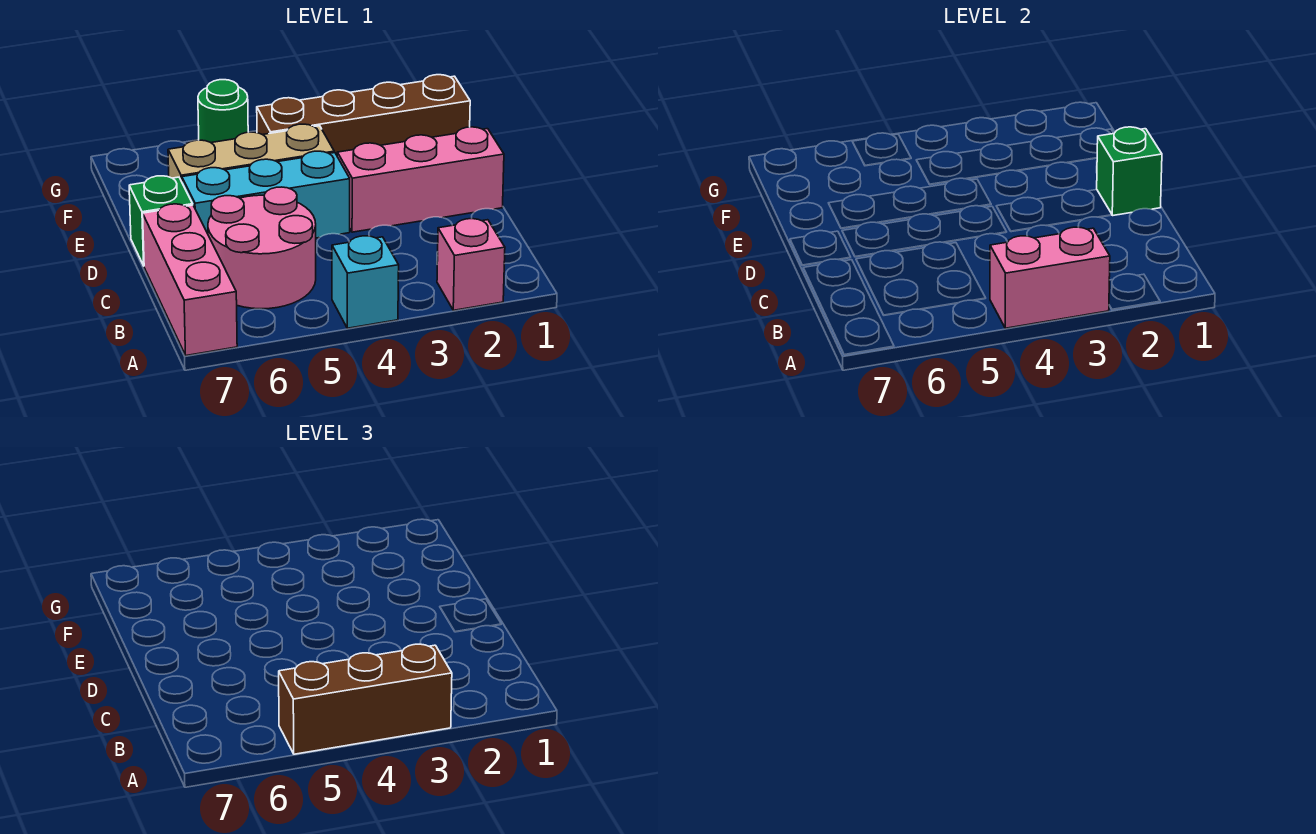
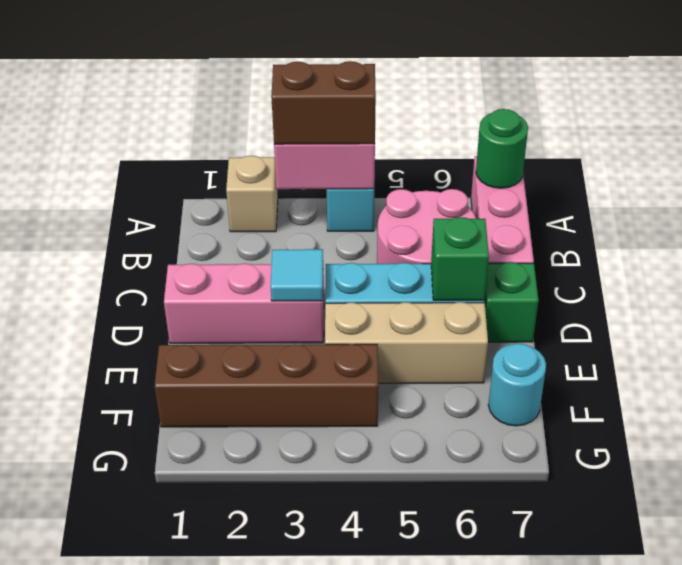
pink 1x1 brick [437,219,505,310] -> tan 1x1 brick [226,156,278,232]
brown 1x3 brick [279,644,452,754] -> brown 1x2 brick [271,61,376,144]
green 1x1 brick [1097,127,1162,216] -> green 1x1 brick moved to [431,217,489,300]
none -> cyan 1x1 tile [271,249,323,301]
none -> cyan 1x1 round brick [488,344,546,426]
green 1x1 round brick [198,80,248,143] -> green 1x1 round brick moved to [476,109,528,188]

